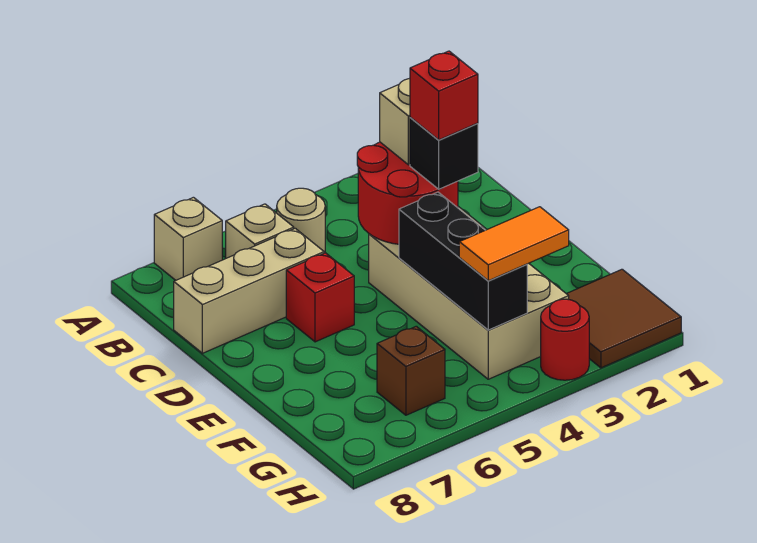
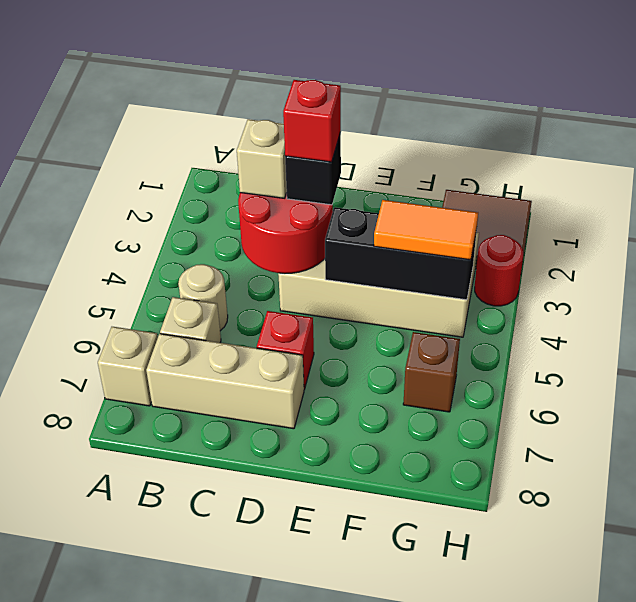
tan 1x3 brick [174,228,324,353] -> tan 1x3 brick turned to [146,334,304,429]
orange 1x2 tile [459,207,569,281] -> orange 1x2 tile turned to [374,200,478,260]

